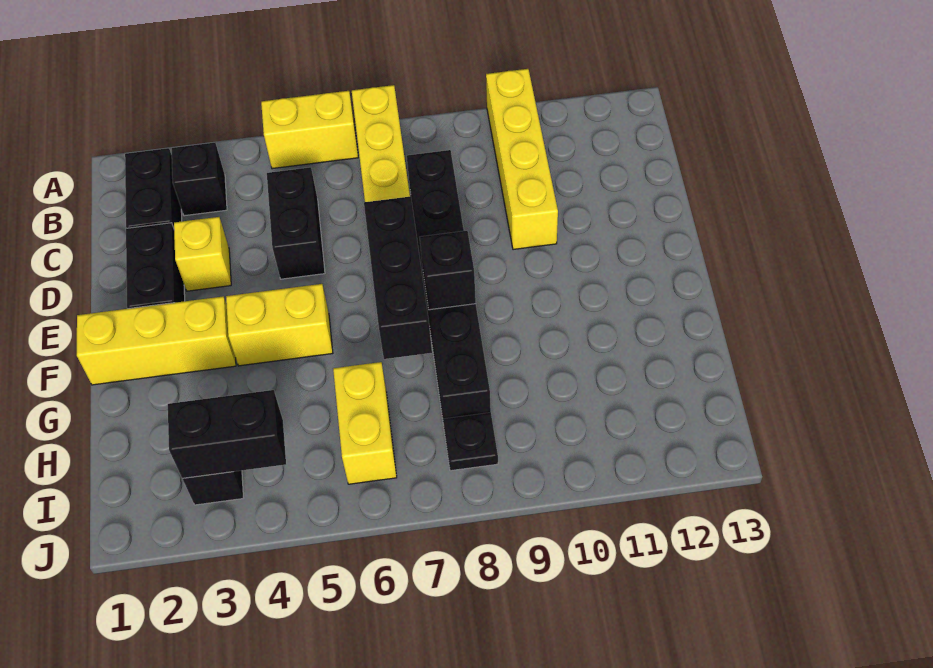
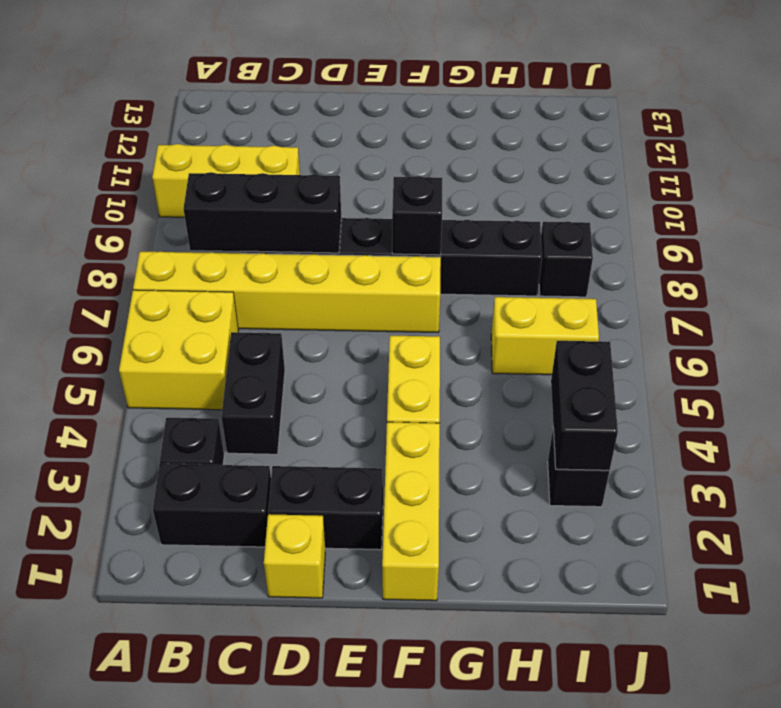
yellow 1x2 brick [261,91,358,169] -> yellow 2x2 brick [119,290,238,410]
yellow 1x4 brick [486,69,558,250] -> yellow 1x3 brick [152,144,300,217]
black 1x2 brick [267,167,325,279] -> black 1x2 brick turned to [221,332,285,454]
yellow 1x1 brick [174,217,231,291] -> yellow 1x1 brick moved to [264,514,325,598]
black 1x3 brick [364,196,432,359] -> black 1x3 brick moved to [184,172,341,253]
black 1x1 plate [443,413,498,471] -> black 1x1 brick [539,221,593,297]

